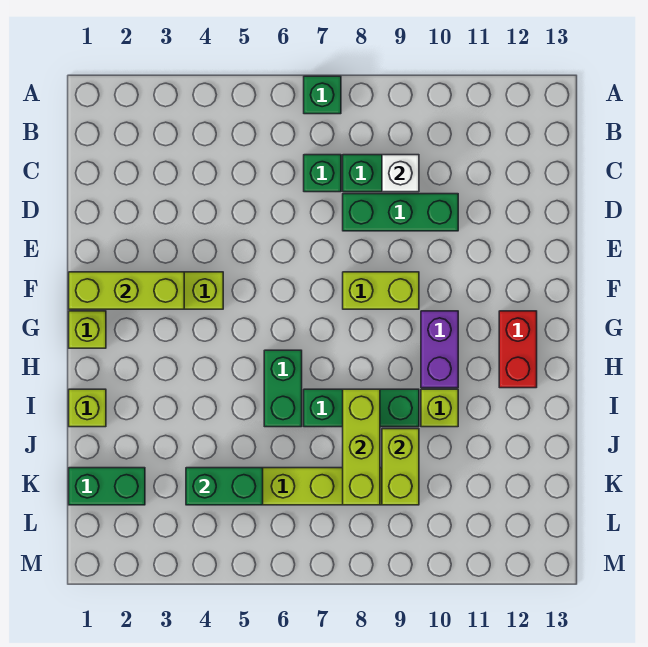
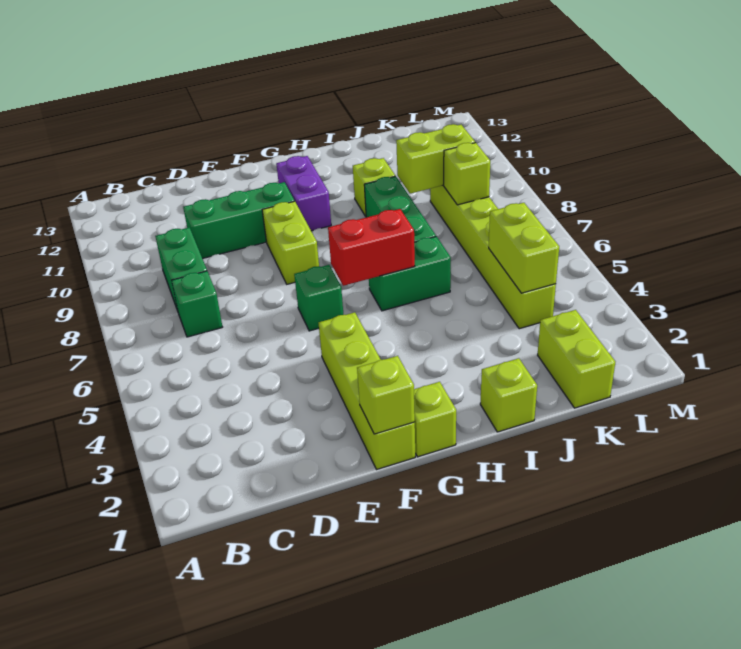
green 1x1 brick [304,76,341,114] -> green 1x1 brick moved to [294,265,343,331]
white 1x1 brick [382,155,419,192] -> none
green 1x3 brick [343,194,458,231] -> green 1x3 brick turned to [183,182,295,258]
lime 1x3 brick [69,272,184,309] -> lime 1x1 brick [357,356,415,434]
purple 1x2 brick [421,311,458,388] -> purple 1x2 brick turned to [276,156,331,231]
red 1x2 brick [499,311,537,388] -> red 1x2 brick moved to [328,209,415,286]
lime 1x3 brick [343,389,380,505] -> lime 1x1 brick [444,143,490,205]
green 1x2 brick [69,468,145,505] -> lime 1x2 brick [538,310,615,408]
green 1x2 brick [186,468,263,505] -> lime 1x2 brick [489,203,559,293]

